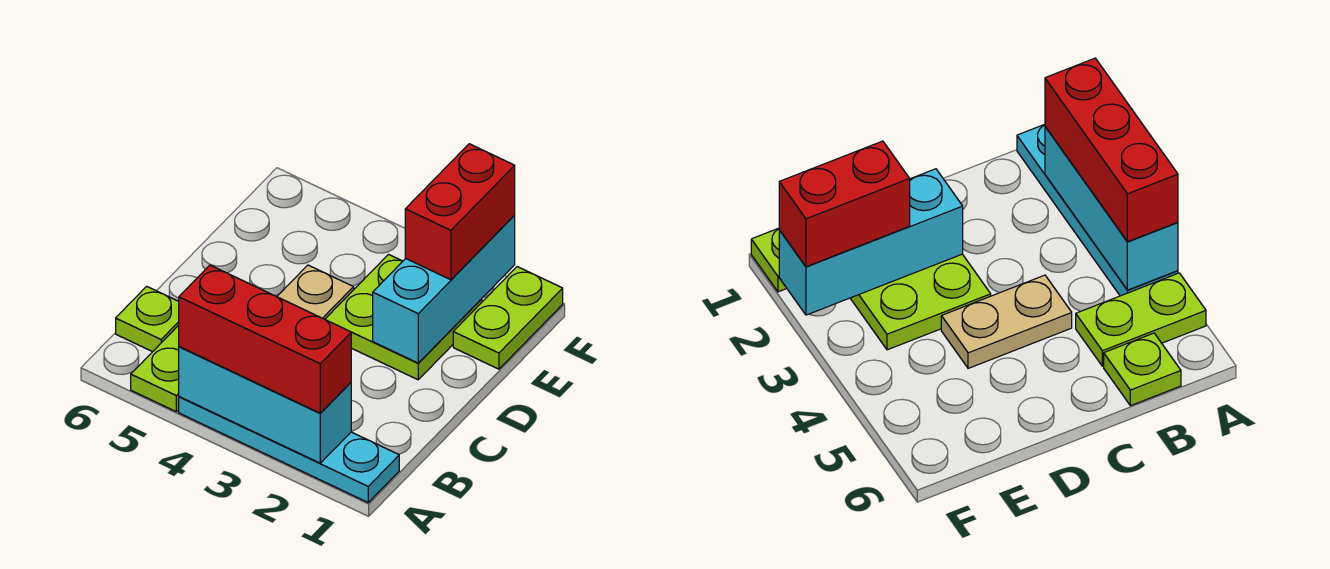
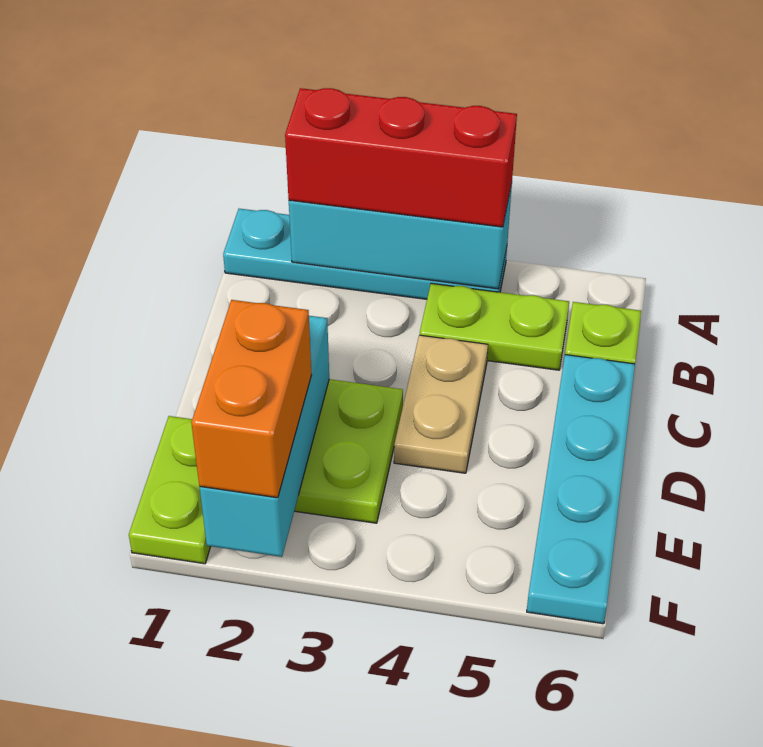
lime 1x2 plate [131,325,179,412] -> lime 1x2 plate turned to [420,283,569,370]
none -> cyan 1x4 plate [527,355,635,624]
red 1x2 brick [405,144,515,280] -> orange 1x2 brick [191,300,311,498]

